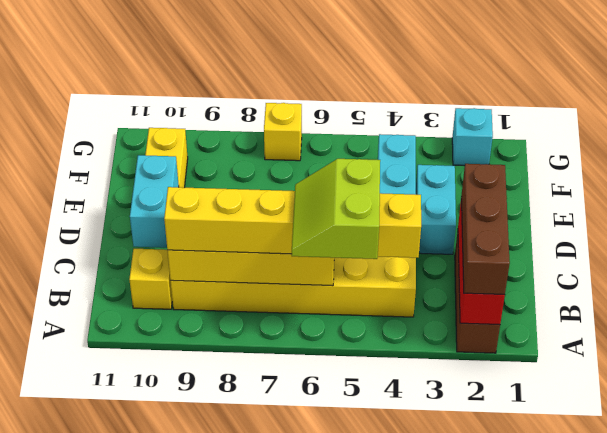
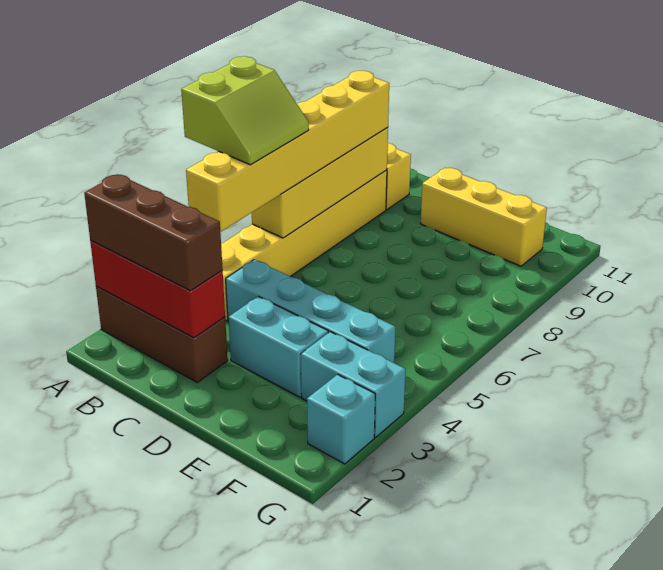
lime 2x2 slope [292,159,380,259] -> lime 2x2 slope turned to [181,56,309,165]
cyan 1x2 brick [130,155,179,248] -> cyan 1x2 brick moved to [301,332,406,437]
yellow 1x1 brick [264,103,302,161] -> none

